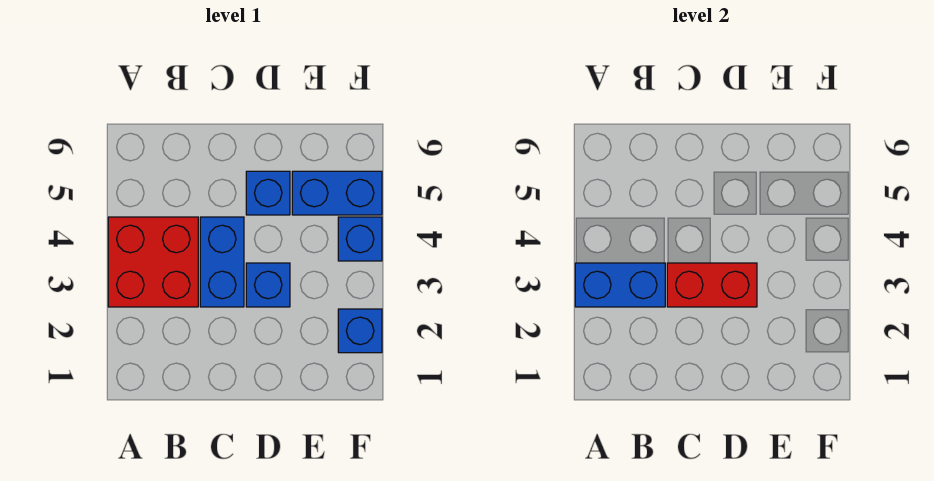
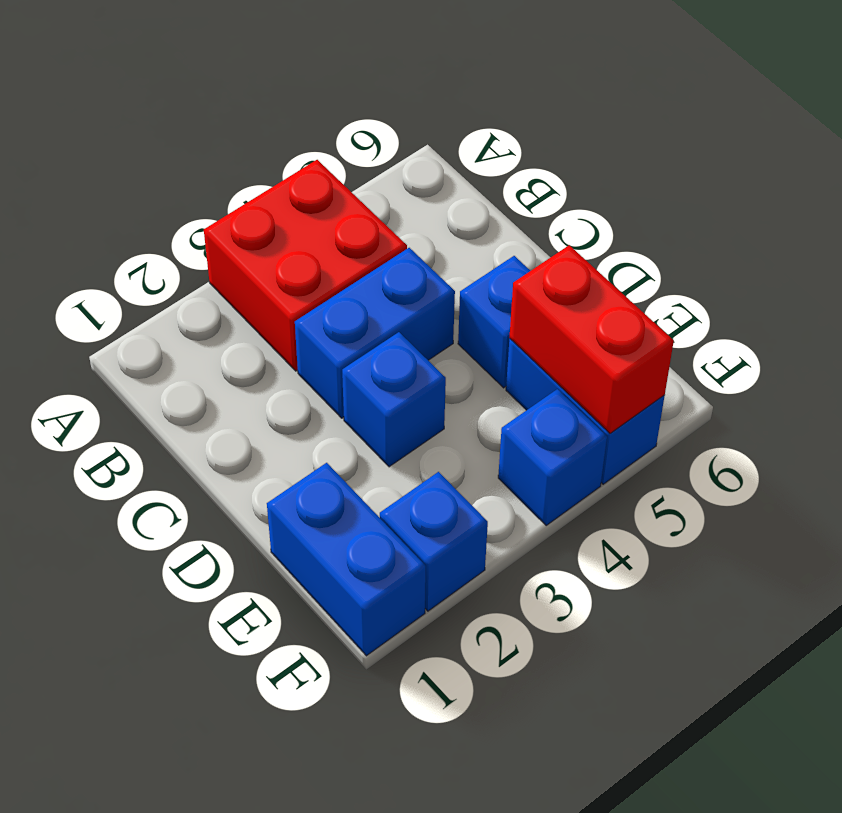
blue 1x2 brick [575,263,665,307] -> blue 1x2 brick moved to [267,463,426,656]
red 1x2 brick [667,263,757,307] -> red 1x2 brick moved to [509,245,674,433]

